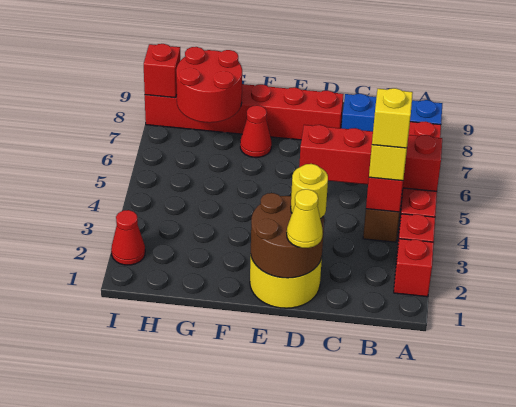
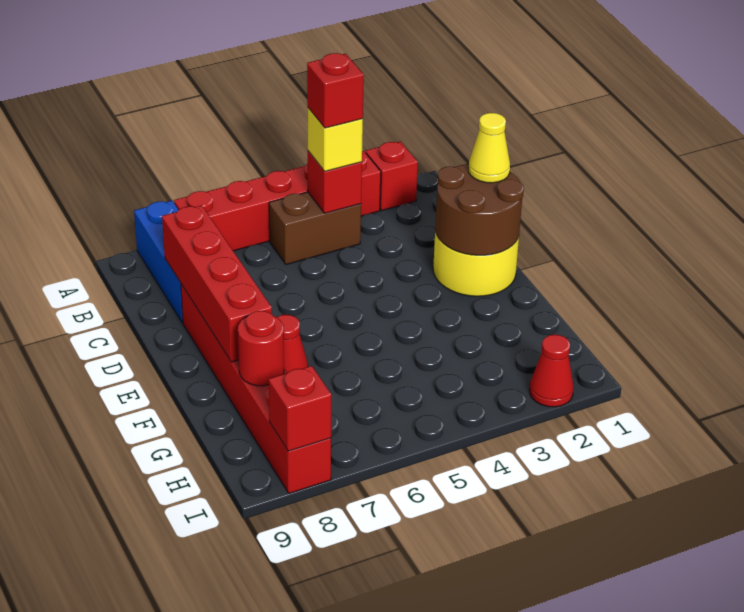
red 1x4 brick [299,125,442,191] -> red 1x4 brick moved to [162,205,272,362]
yellow 1x1 brick [372,88,413,148] -> red 1x1 brick [307,53,364,128]
yellow 1x1 round brick [291,164,328,219] -> none
red 2x2 round brick [176,47,242,123] -> red 1x1 round brick [238,311,284,386]

